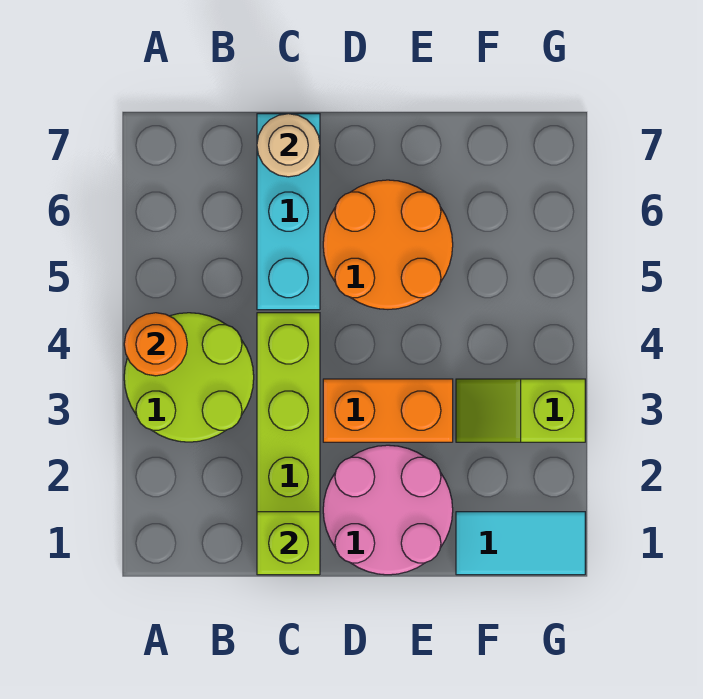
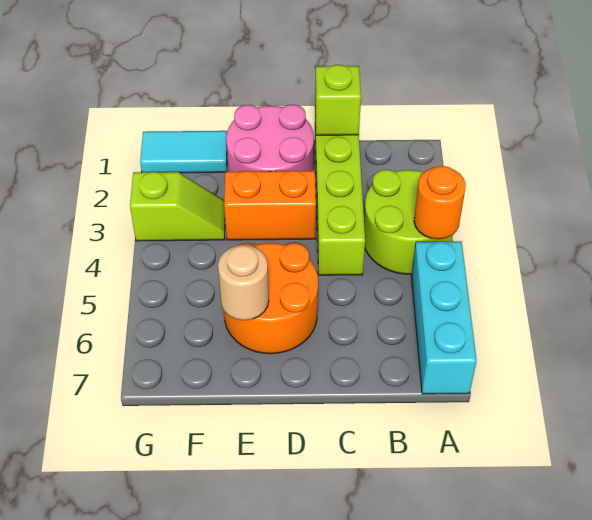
cyan 1x3 brick [257,114,320,310] -> cyan 1x3 brick moved to [411,241,477,394]
tan 1x1 round brick [257,114,320,177] -> tan 1x1 round brick moved to [218,245,269,320]

